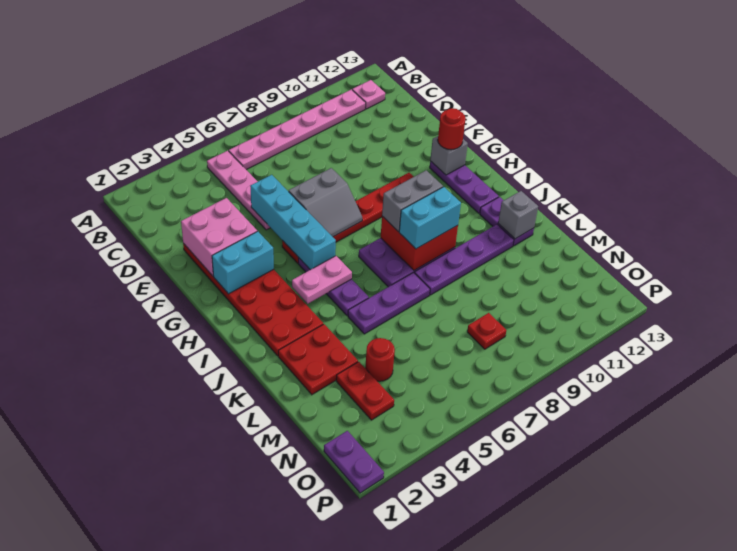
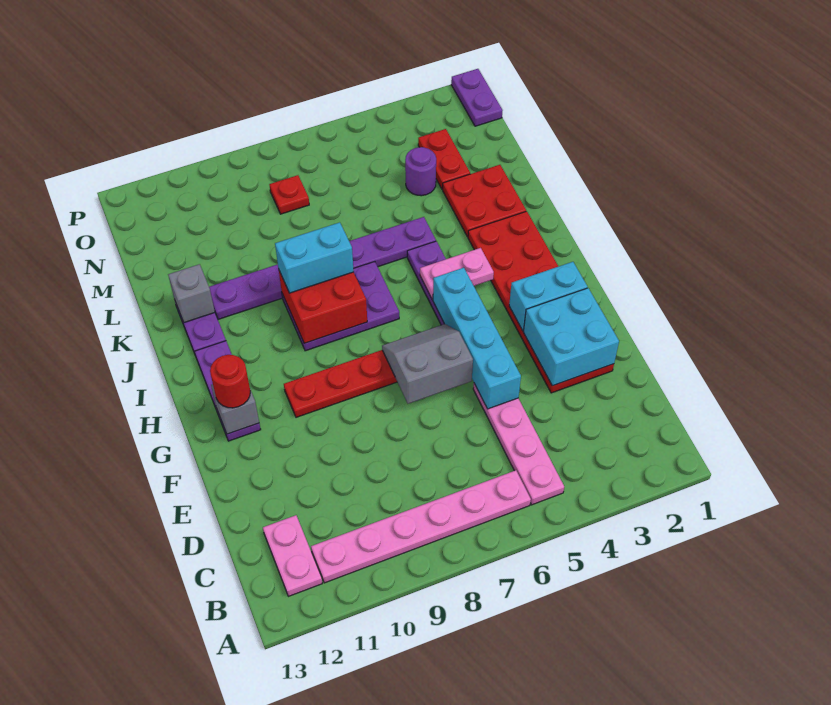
pink 1x1 plate [352,80,385,109] -> pink 1x2 plate [263,515,322,596]
pink 2x2 brick [181,198,257,276] -> cyan 2x2 brick [523,288,619,386]
grey 1x2 brick [382,170,443,232] -> none
red 1x1 round brick [365,338,395,381] -> purple 1x1 round brick [405,147,436,196]

